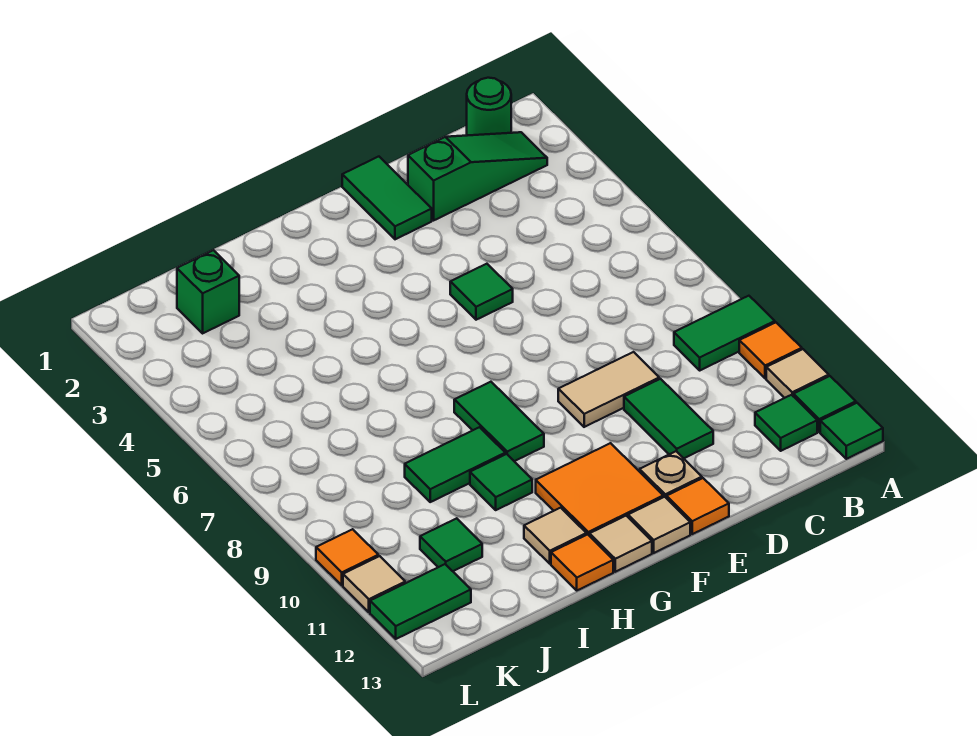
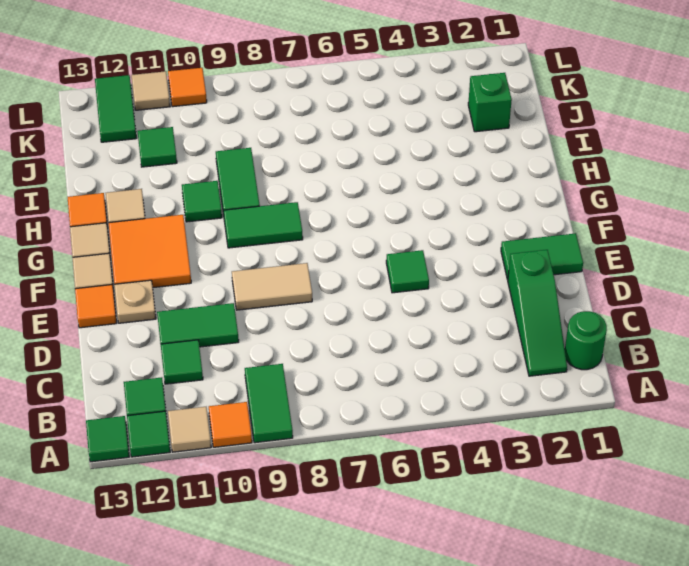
none -> green 1x1 tile [161,340,203,384]
tan 1x2 tile [558,352,659,427] -> tan 1x2 tile turned to [232,263,312,310]

